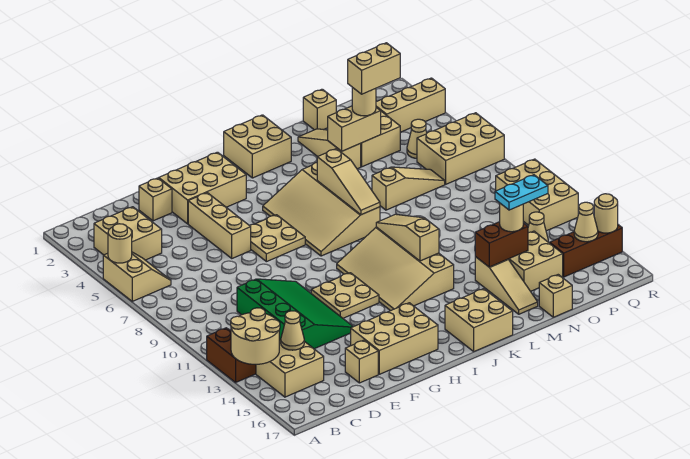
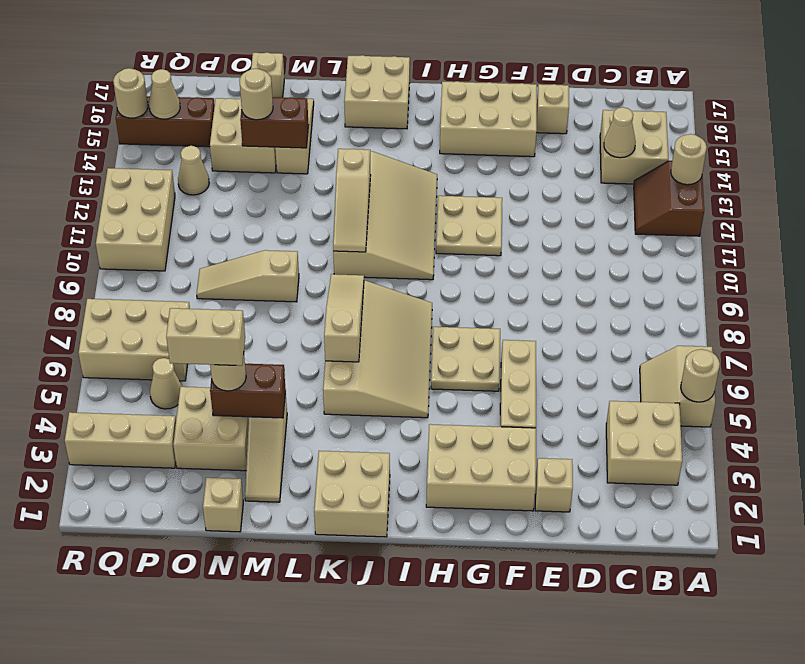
tan 2x2 round brick [231,308,280,364] -> tan 1x1 round brick [671,134,707,185]
green 3x4 slope [237,279,353,349] -> none
tan 1x2 brick [328,106,381,151] -> brown 1x2 brick [210,364,286,418]
tan 1x3 slope [372,167,445,210] -> tan 1x3 slope moved to [197,250,299,302]
cyan 1x2 plate [495,175,548,210] -> none

